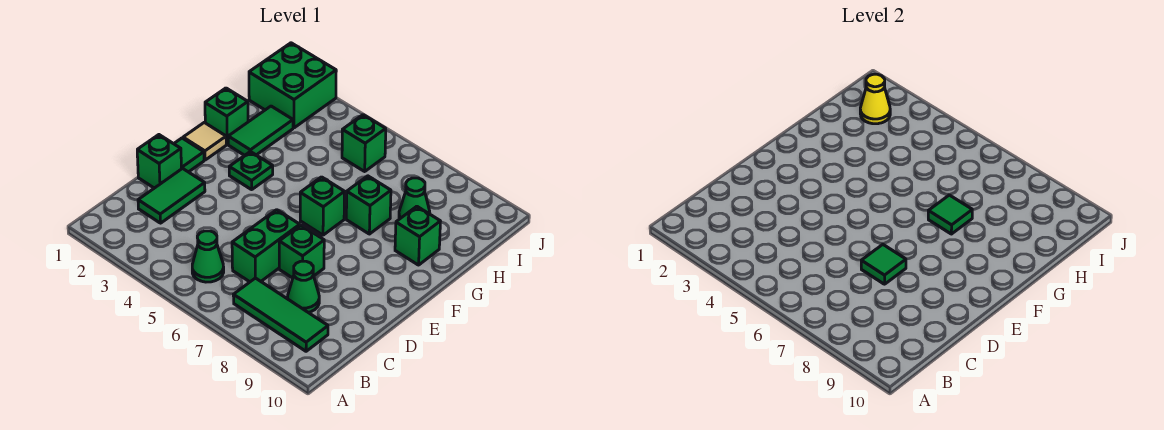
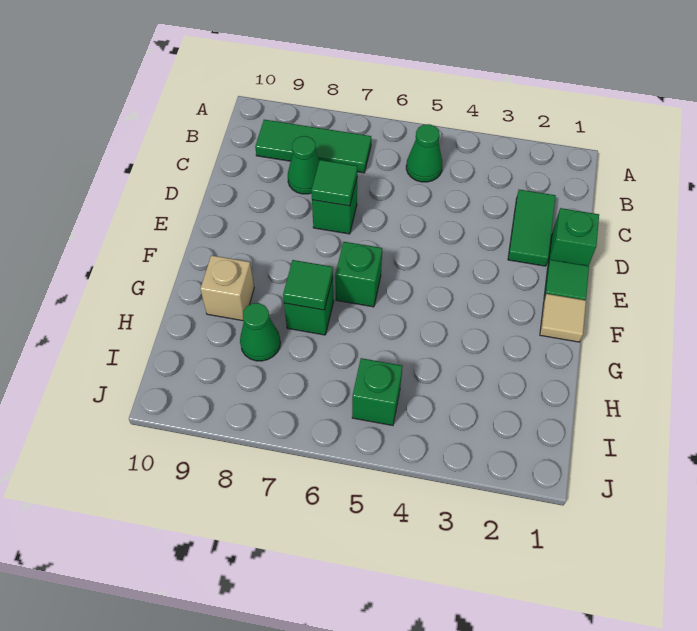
green 1x2 brick [232,210,300,282] -> none
green 1x1 plate [229,151,273,190] -> none
green 1x1 brick [205,88,248,144] -> none
green 1x2 tile [228,106,293,155] -> none
green 1x1 brick [395,206,440,265] -> tan 1x1 brick [200,255,254,321]
green 2x2 brick [249,43,336,128] -> none
yellow 1x1 cone [860,74,890,124] -> none

